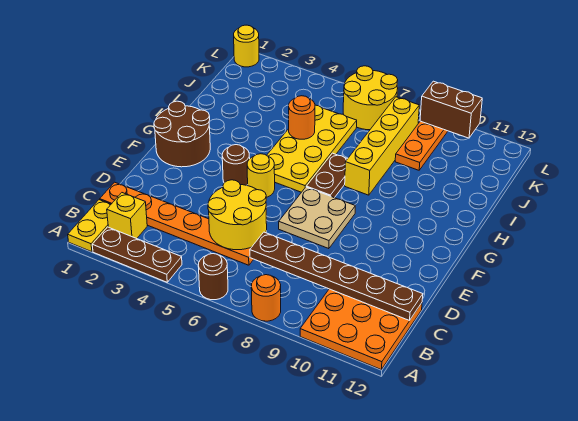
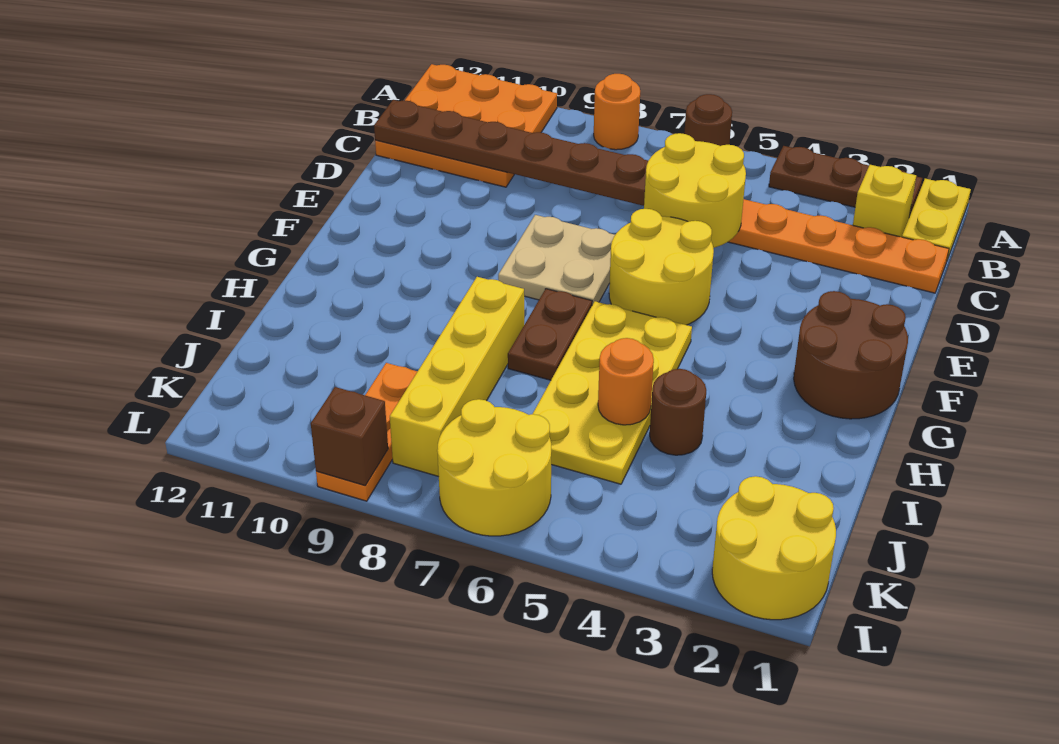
brown 1x1 round brick [222,145,250,185] -> brown 1x1 round brick moved to [650,369,706,455]
yellow 1x1 round brick [247,154,275,197] -> yellow 2x2 round brick [609,209,714,325]
yellow 1x1 round brick [234,25,259,67] -> yellow 2x2 round brick [712,476,836,620]
brown 1x2 brick [420,81,482,138] -> brown 1x1 brick [311,387,388,486]

